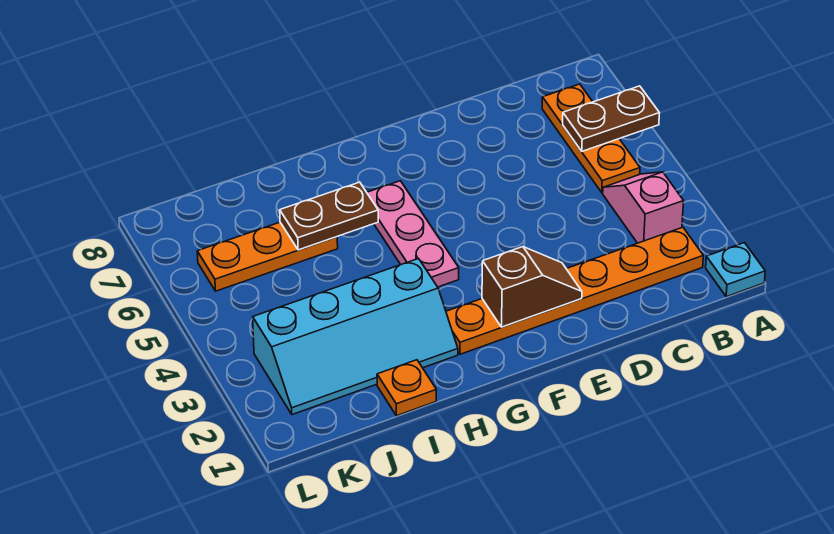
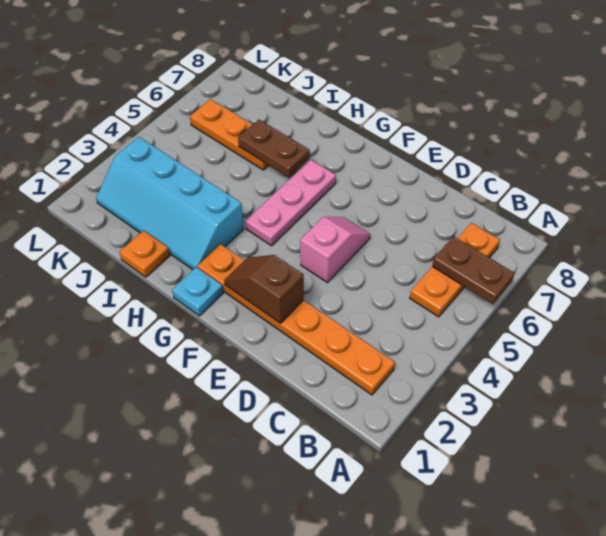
cyan 1x1 plate [706,243,765,297] -> cyan 1x1 plate moved to [172,267,223,316]
pink 1x2 slope [603,172,684,243] -> pink 1x2 slope moved to [300,217,370,283]
brown 1x2 slope [482,247,582,327] -> brown 1x2 slope turned to [224,255,304,323]

